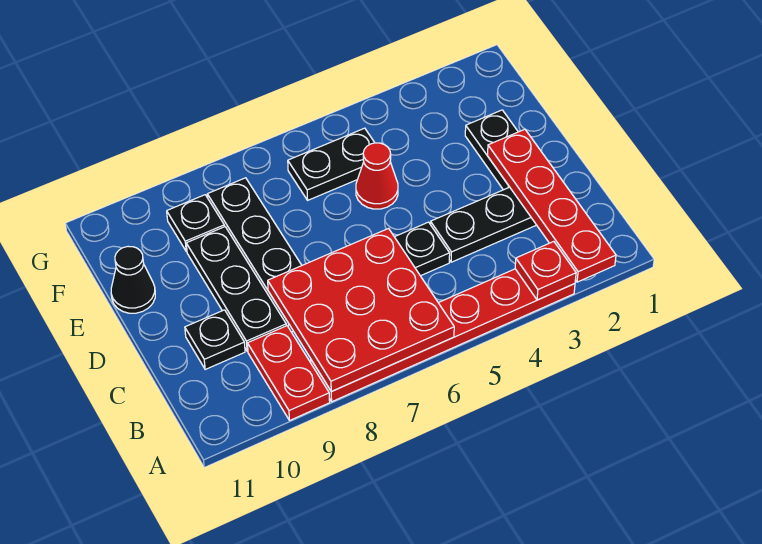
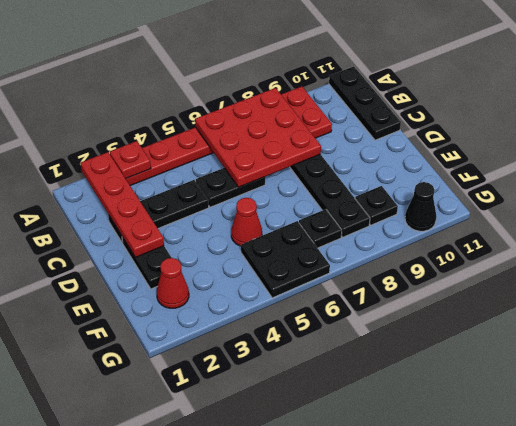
black 1x3 plate [186,227,286,351] -> black 1x3 plate moved to [329,66,401,140]
black 1x1 plate [185,310,245,370] -> black 1x1 plate moved to [299,209,342,248]
black 1x1 cone [111,246,155,313] -> black 1x1 cone moved to [405,182,437,231]
none -> red 1x1 cone [157,258,189,308]
black 1x2 plate [288,128,375,200] -> black 2x2 plate [241,221,330,298]

